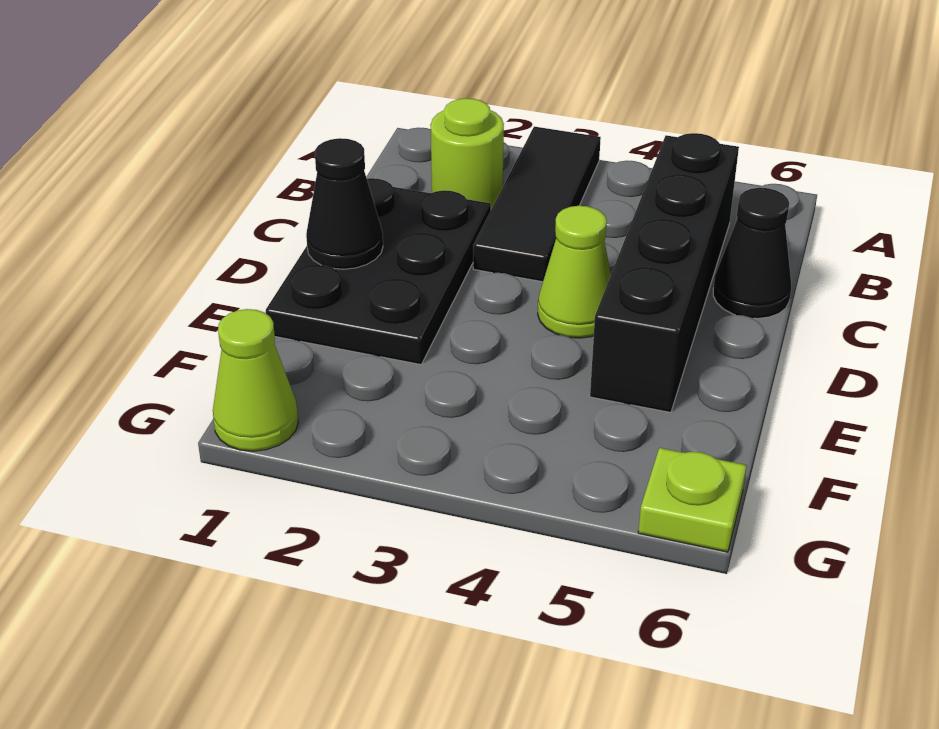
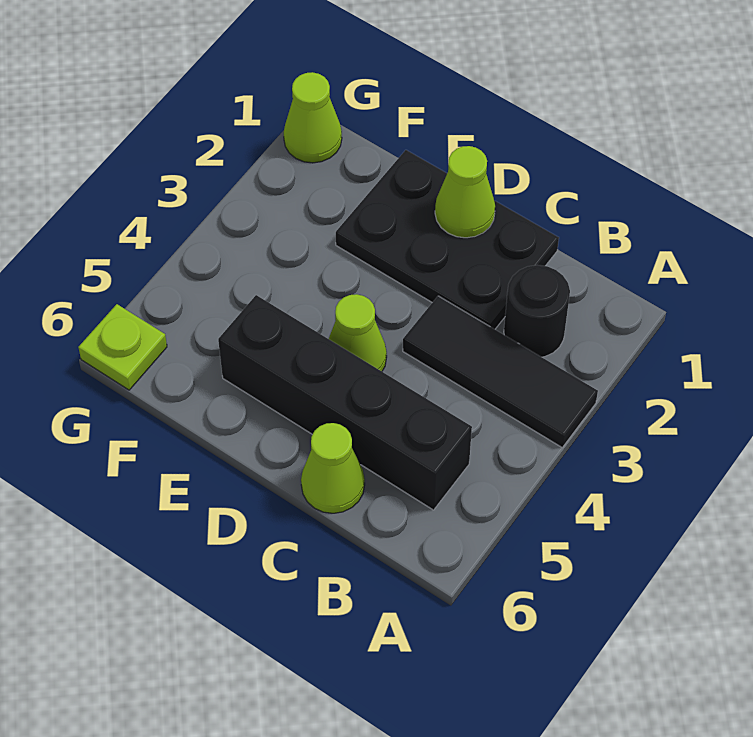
lime 1x1 round brick [431,98,504,209] -> black 1x1 round brick [504,265,570,357]
black 1x1 cone [713,188,791,319] -> lime 1x1 cone [301,423,365,513]
black 1x1 cone [306,138,383,269] -> lime 1x1 cone [435,146,495,238]

